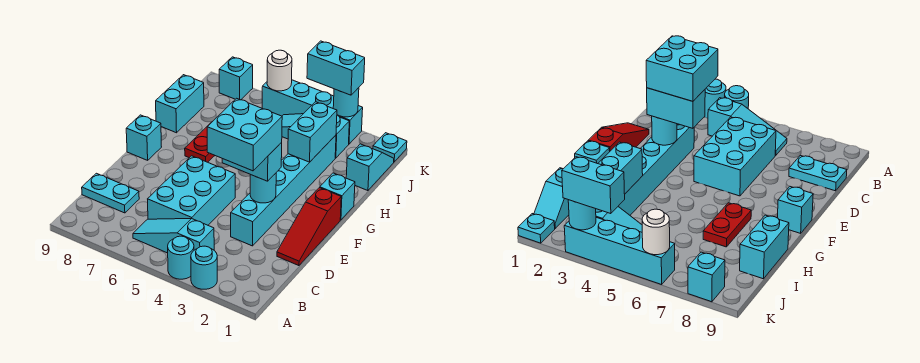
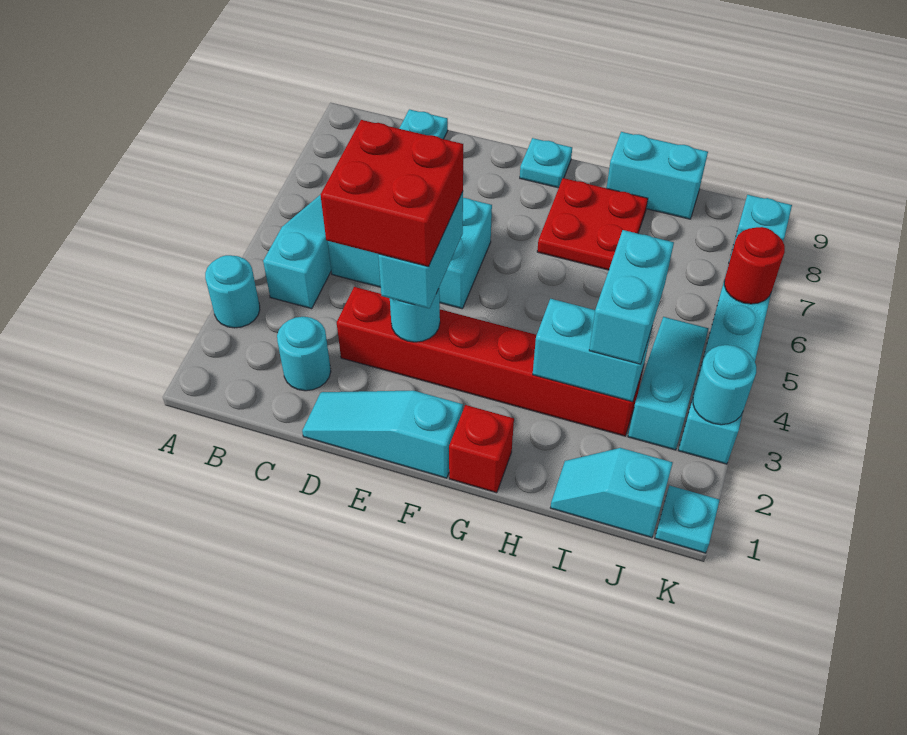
cyan 1x1 round brick [168,236,194,279] -> cyan 1x1 round brick moved to [277,317,331,391]
red 1x3 slope [277,188,341,266] -> cyan 1x3 slope [302,391,463,478]
cyan 1x6 brick [231,135,336,246] -> red 1x6 brick [337,287,644,436]
cyan 2x2 brick [207,98,282,171] -> red 2x2 brick [320,120,463,267]
cyan 1x1 brick [126,115,161,160] -> cyan 1x1 plate [520,138,572,188]
cyan 1x1 brick [320,173,355,220] -> red 1x1 brick [449,405,514,493]
red 1x2 plate [185,122,215,162] -> red 2x2 plate [537,178,648,270]
cyan 1x2 slope [346,144,394,191] -> cyan 1x2 slope turned to [550,448,673,538]
cyan 1x2 brick [307,41,365,95] -> cyan 1x2 brick moved to [589,230,674,364]
white 1x1 round brick [267,50,292,91] -> red 1x1 round brick [724,227,785,304]

